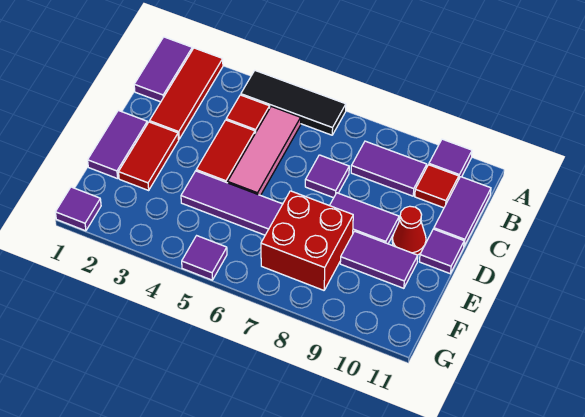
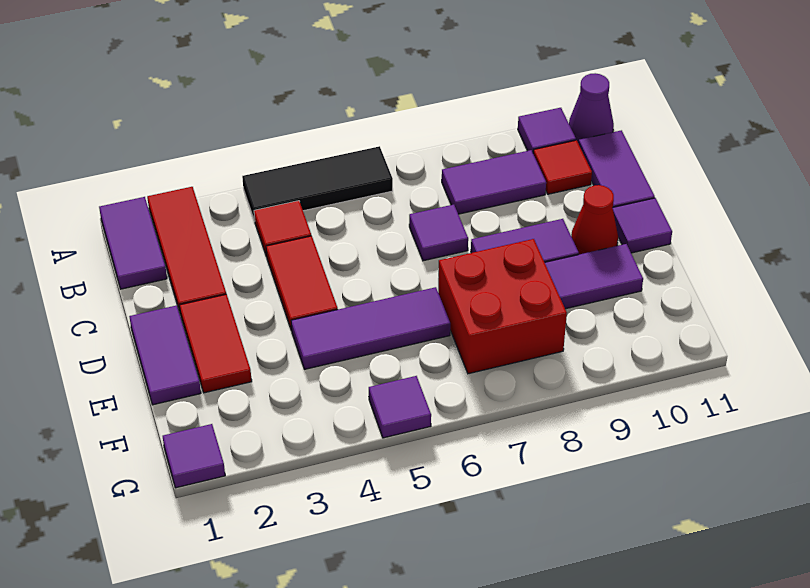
none -> purple 1x1 cone [569,73,614,143]
pink 1x3 tile [228,106,301,195] -> none

